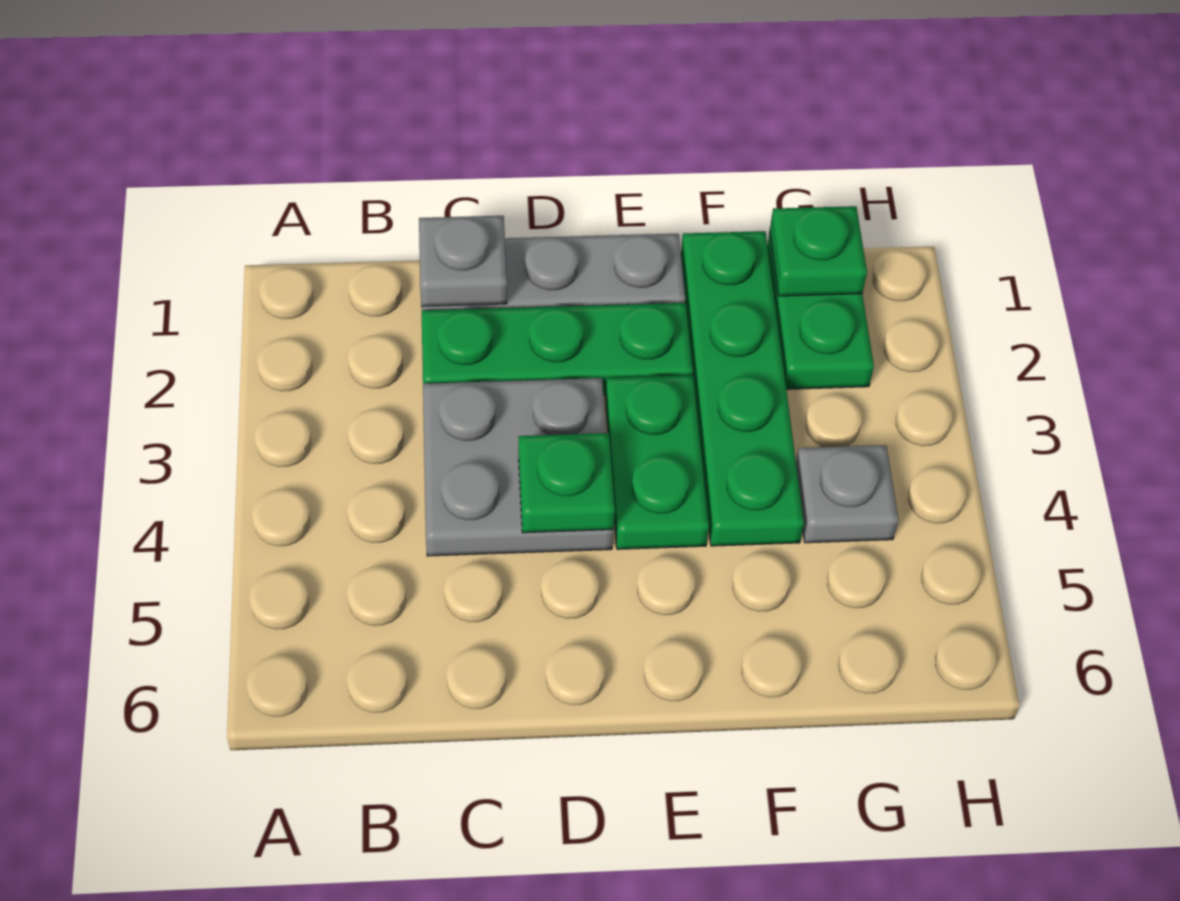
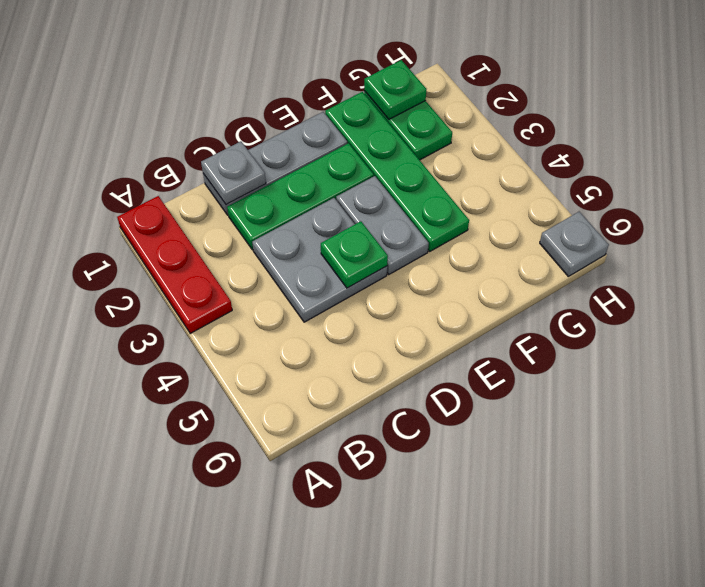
none -> red 1x3 plate [117,196,232,334]
green 1x2 plate [605,375,709,549] -> grey 1x2 plate [336,176,429,274]
grey 1x1 plate [796,445,898,543] -> grey 1x1 plate moved to [540,212,609,276]

